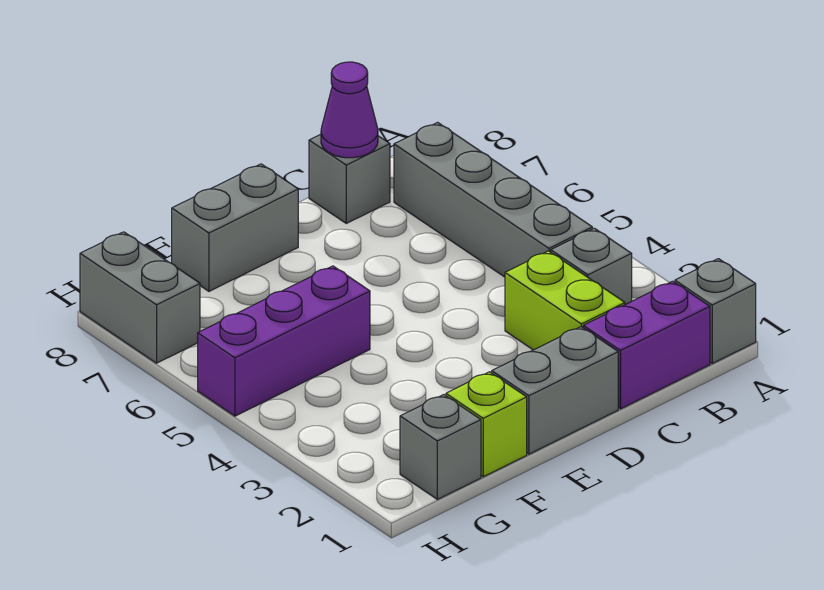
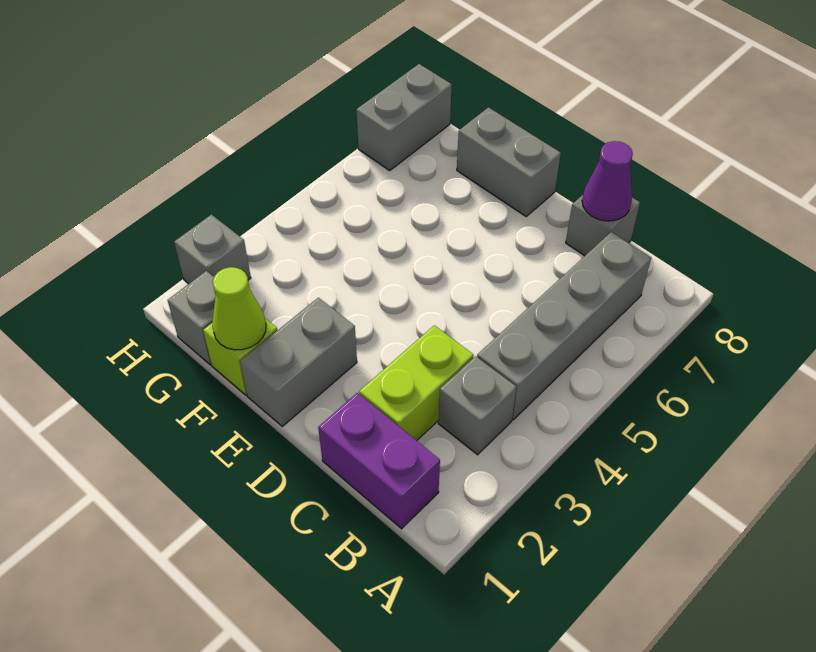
grey 1x1 brick [675,259,756,363] -> grey 1x1 brick moved to [174,215,251,284]
grey 1x2 brick [492,327,618,454] -> grey 1x2 brick turned to [240,298,357,426]
none -> lime 1x1 cone [212,267,266,350]
purple 1x3 brick [198,266,370,416] -> none

